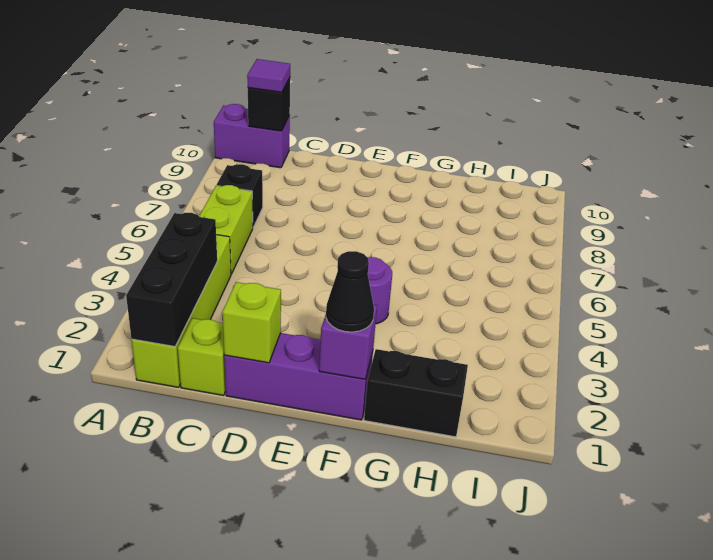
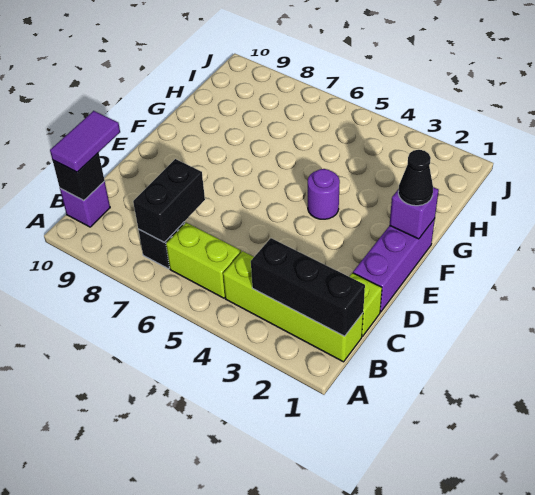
purple 1x2 brick [214,104,290,168] -> purple 1x1 brick [60,181,110,227]
purple 1x1 tile [247,59,290,92] -> purple 1x2 tile [50,111,120,172]
lime 1x1 brick [223,282,281,363] -> none
black 1x2 brick [364,349,468,437] -> black 1x2 brick moved to [133,159,205,242]

